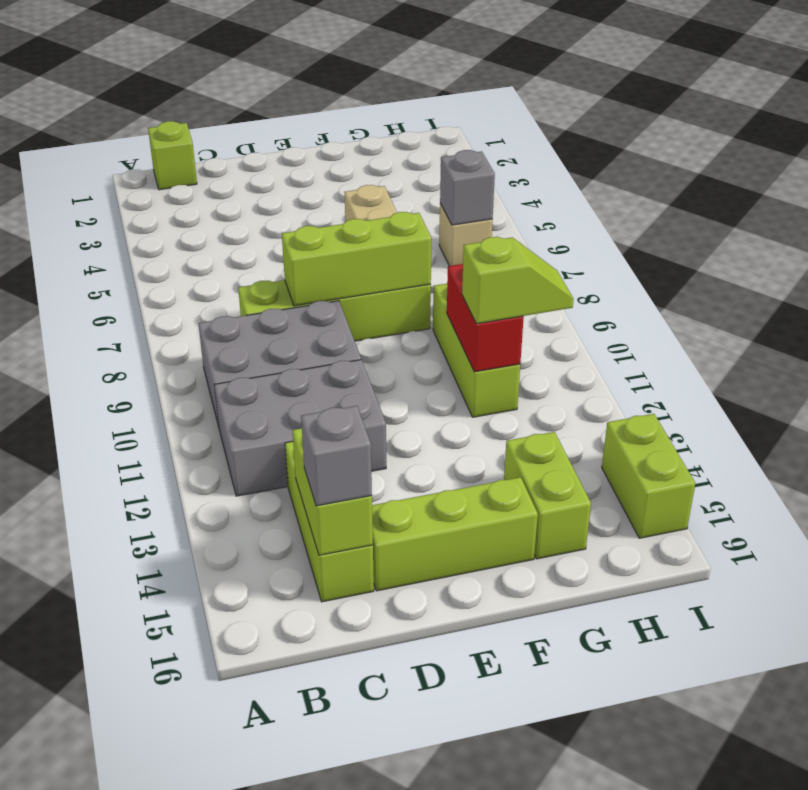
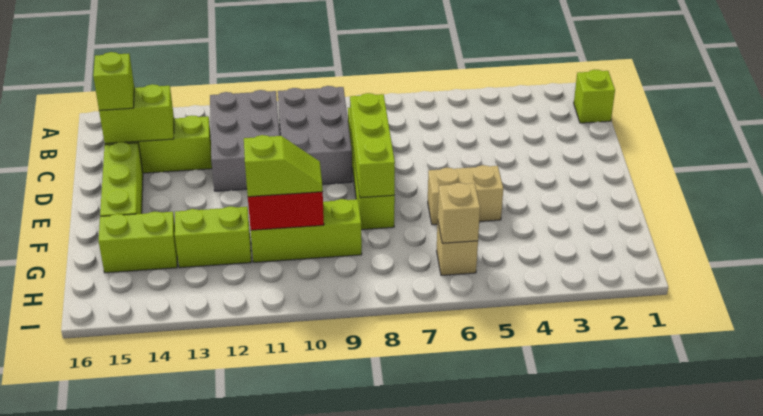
grey 1x1 brick [301,406,372,506] -> lime 1x1 brick [93,52,134,110]
lime 1x2 slope [462,237,574,324] -> lime 1x2 slope turned to [244,135,323,197]
grey 1x1 brick [440,150,495,225] -> tan 1x1 brick [438,183,480,243]
lime 1x2 brick [602,414,695,538] -> lime 1x2 brick moved to [175,206,251,268]

